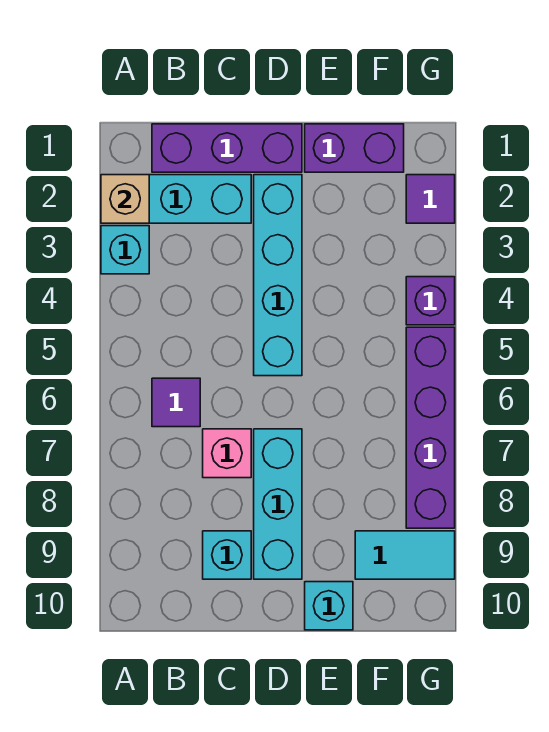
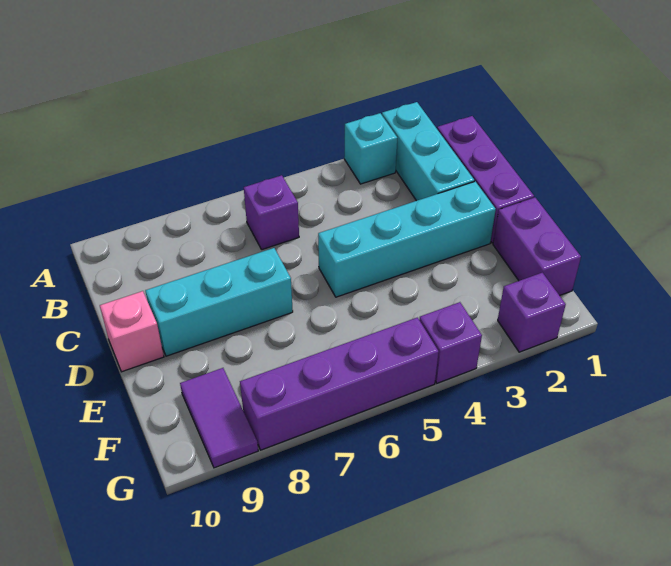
tan 1x1 brick [101,175,149,223] -> none
purple 1x1 tile [152,378,200,427] -> purple 1x1 brick [244,175,299,250]
pink 1x1 brick [203,429,251,478] -> pink 1x1 brick moved to [100,291,164,372]
cyan 1x1 brick [203,531,251,579] -> none
cyan 1x1 brick [305,582,353,630] -> none
cyan 1x2 tile [355,531,455,579] -> purple 1x2 tile [180,368,258,468]
purple 1x1 tile [406,175,455,223] -> purple 1x1 brick [498,272,566,352]

